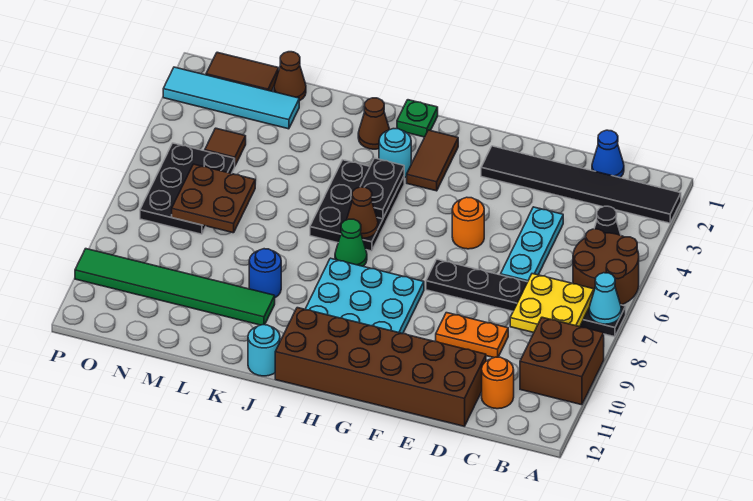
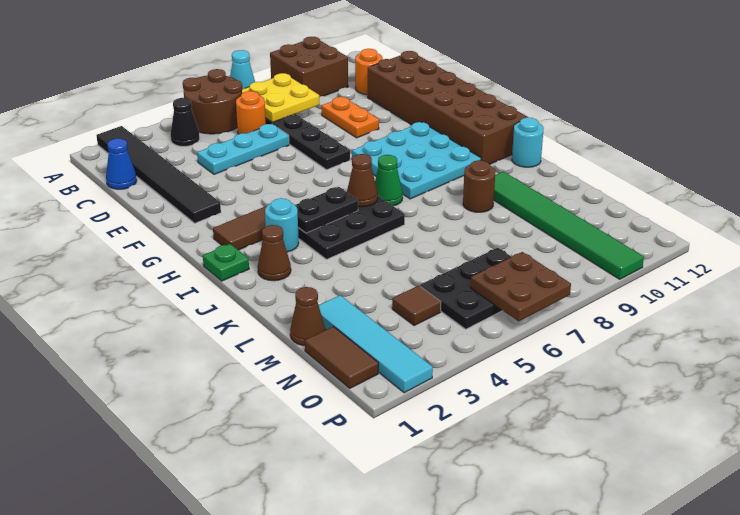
orange 1x1 round brick [452,197,484,249] -> orange 1x1 round brick moved to [236,91,266,134]
blue 1x1 round brick [249,249,281,298] -> brown 1x1 round brick [463,160,495,212]
brown 2x2 plate [172,164,255,233] -> brown 2x2 plate moved to [471,252,571,321]

